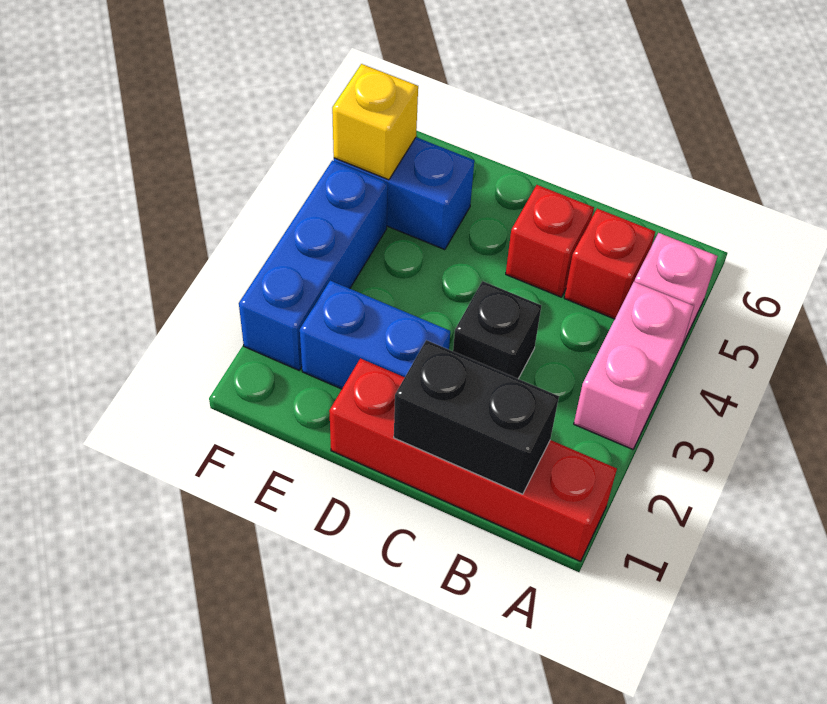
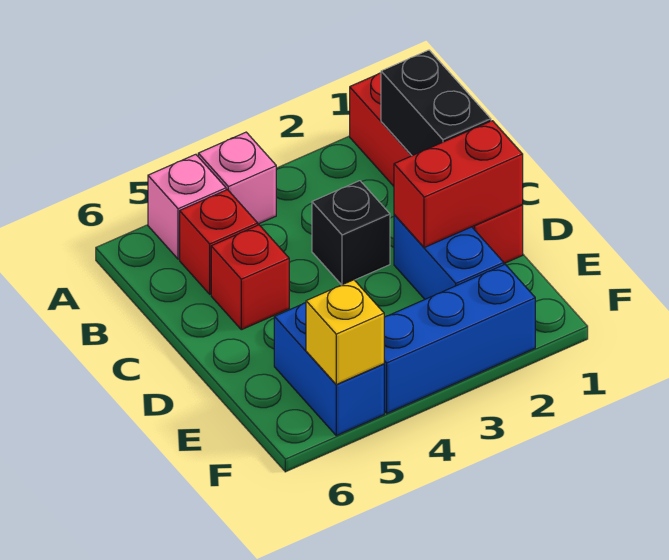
pink 1x2 brick [574,282,694,449] -> pink 1x1 brick [198,132,276,224]
none -> red 1x2 brick [394,121,523,248]

